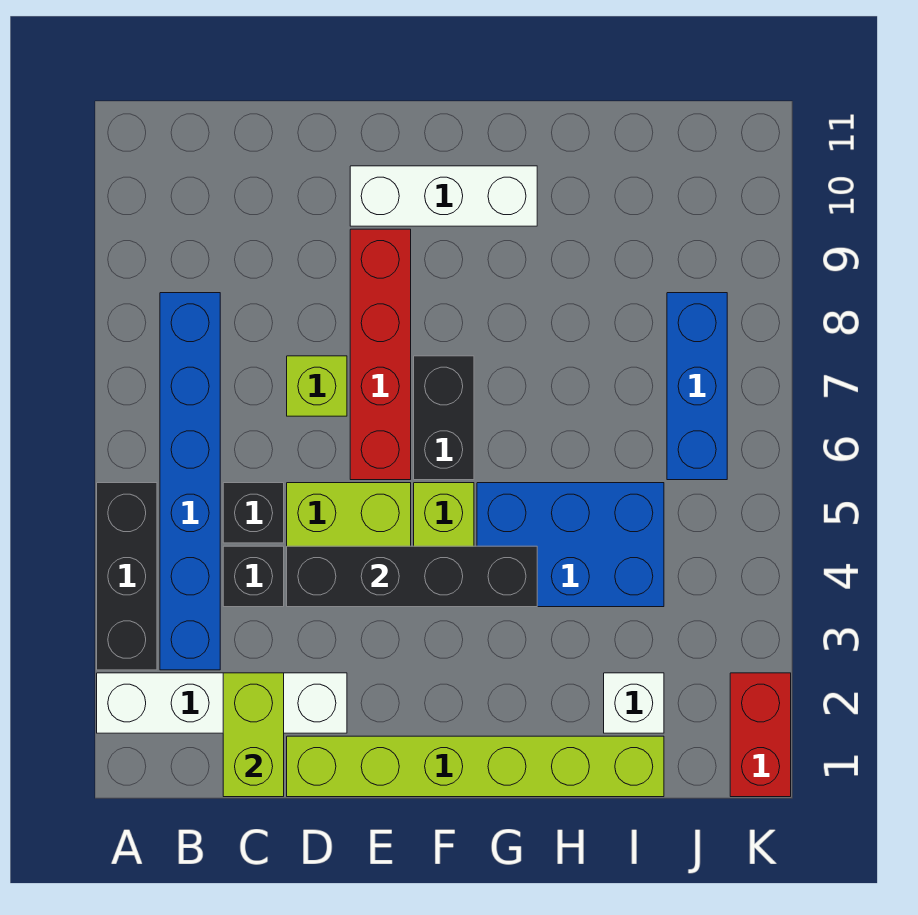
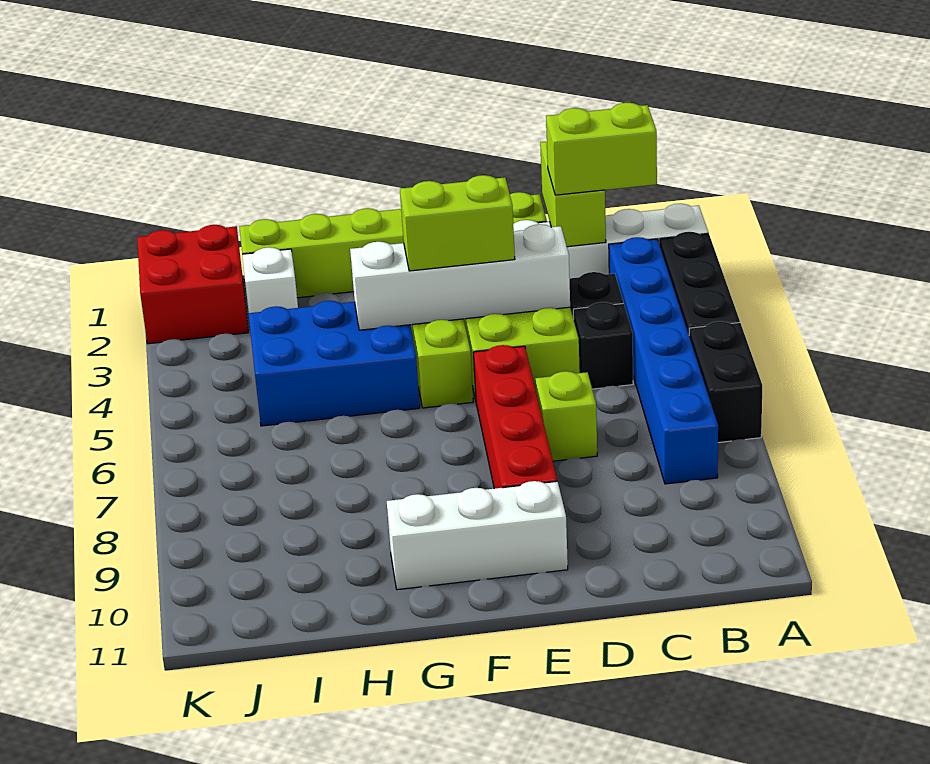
none -> lime 1x2 brick [546,103,657,195]
black 1x4 brick [287,546,537,607] -> white 1x4 brick [350,224,570,330]
none -> lime 1x2 brick [400,175,515,271]
black 1x2 brick [414,356,474,480] -> black 1x2 brick moved to [689,321,762,443]
blue 1x3 brick [667,293,727,480] -> none
red 1x2 brick [730,673,791,797] -> red 2x2 brick [137,225,248,344]

